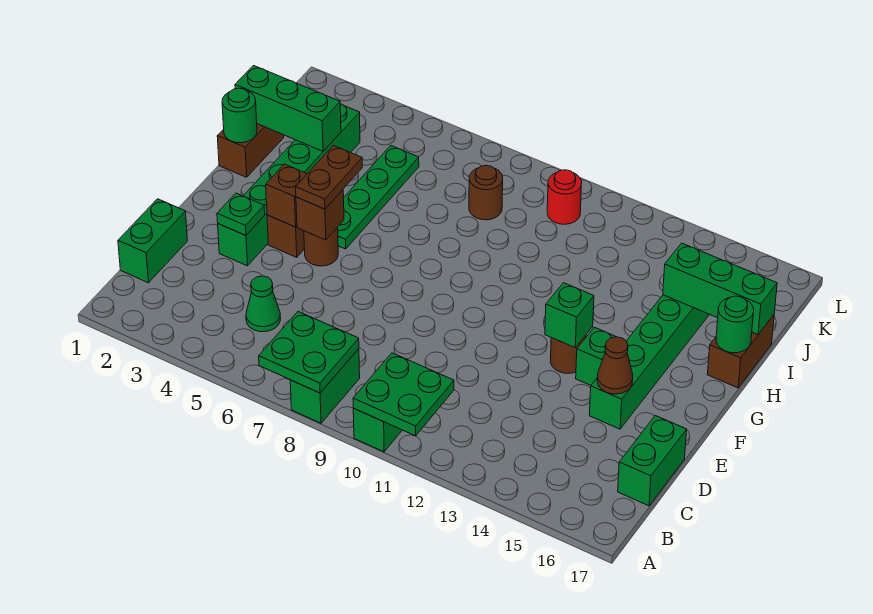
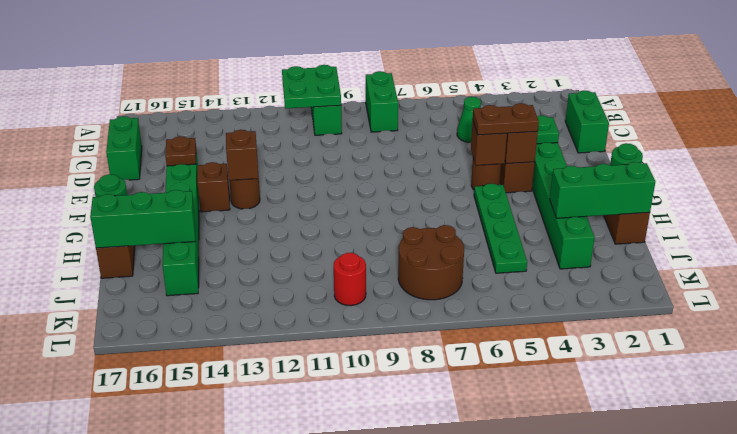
green 2x2 plate [259,312,359,393] -> none
brown 1x1 cone [597,337,633,394] -> brown 1x1 plate [165,136,196,166]
brown 1x2 plate [296,146,362,209] -> brown 1x2 plate turned to [473,103,539,135]
green 1x1 brick [545,283,594,347] -> brown 1x1 brick [226,130,259,180]
green 1x1 brick [576,327,616,385] -> brown 1x1 brick [197,162,230,212]
brown 1x1 round brick [469,165,503,220] -> brown 2x2 round brick [398,225,464,300]

